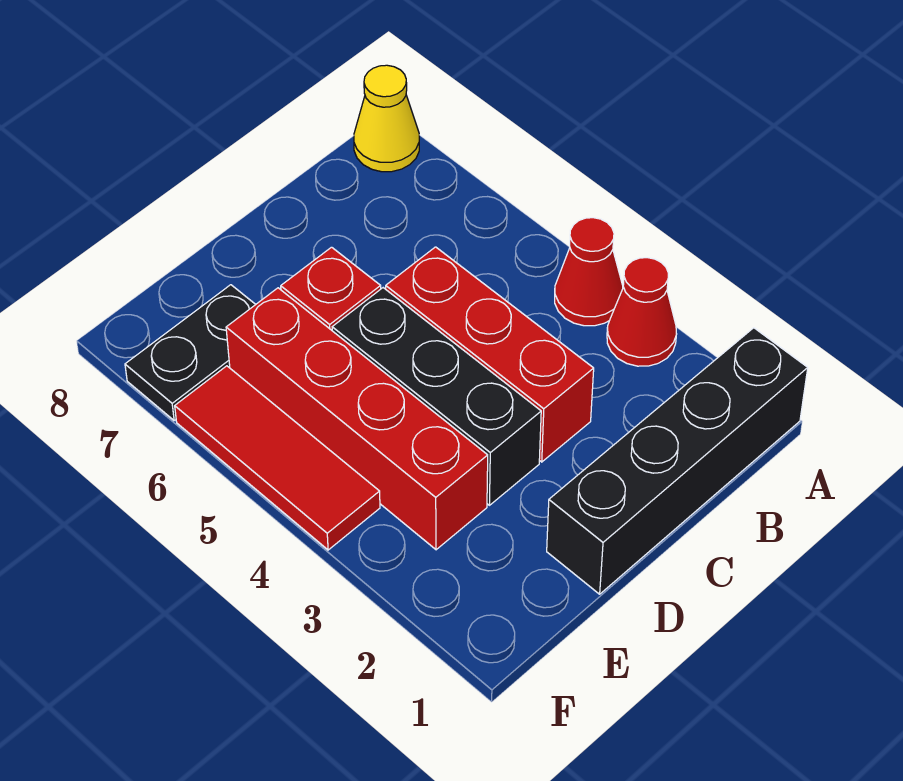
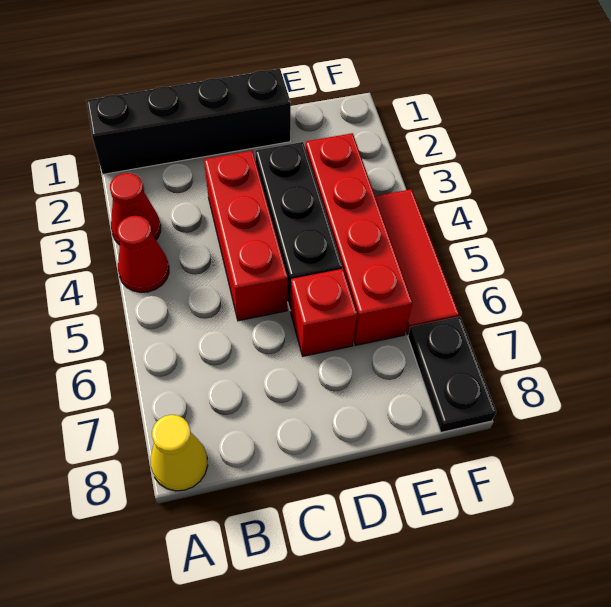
black 1x2 plate [125,285,256,421] -> black 1x2 plate turned to [408,317,496,432]

